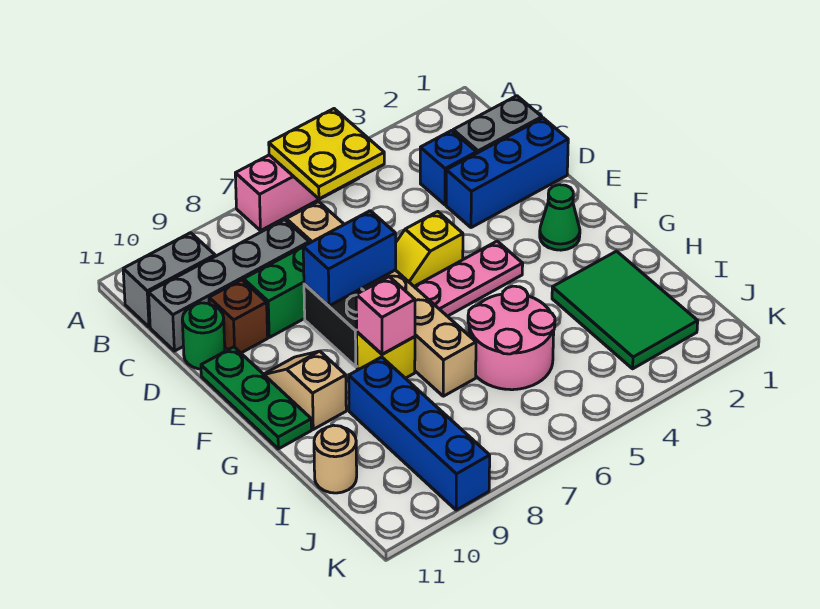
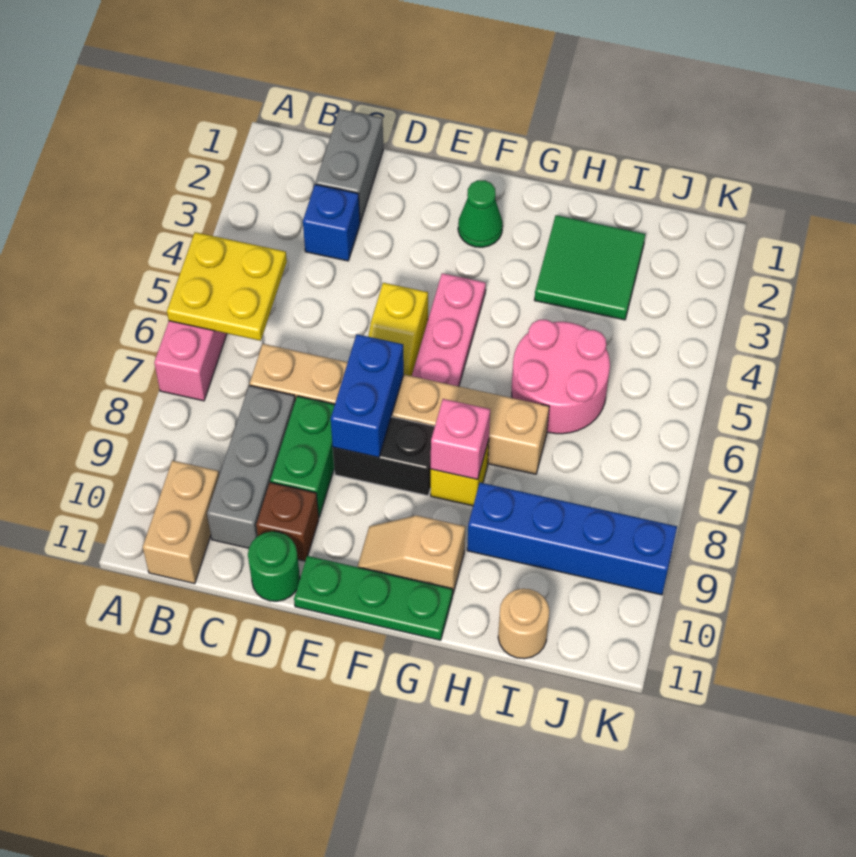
grey 1x2 brick [123,233,215,327] -> tan 1x2 brick [143,461,219,584]
grey 1x4 brick [149,220,309,351] -> grey 1x3 brick [207,385,295,548]
blue 1x3 brick [446,118,568,228] -> none
green 2x3 tile [552,251,698,369] -> green 2x2 tile [535,215,645,320]

